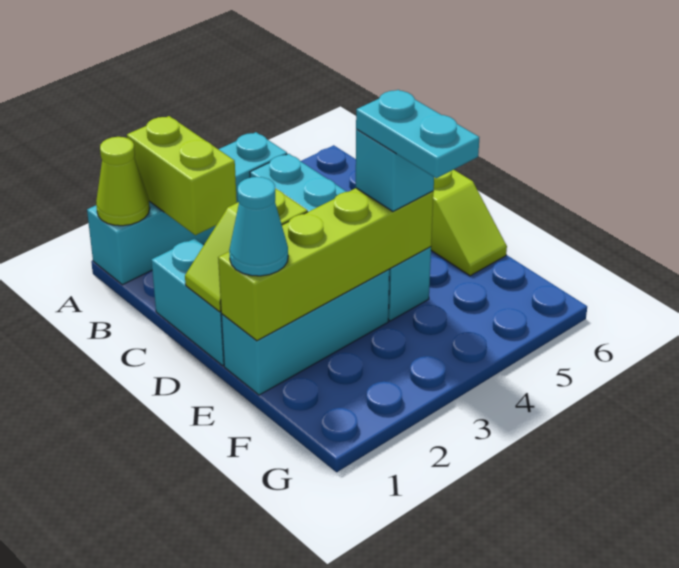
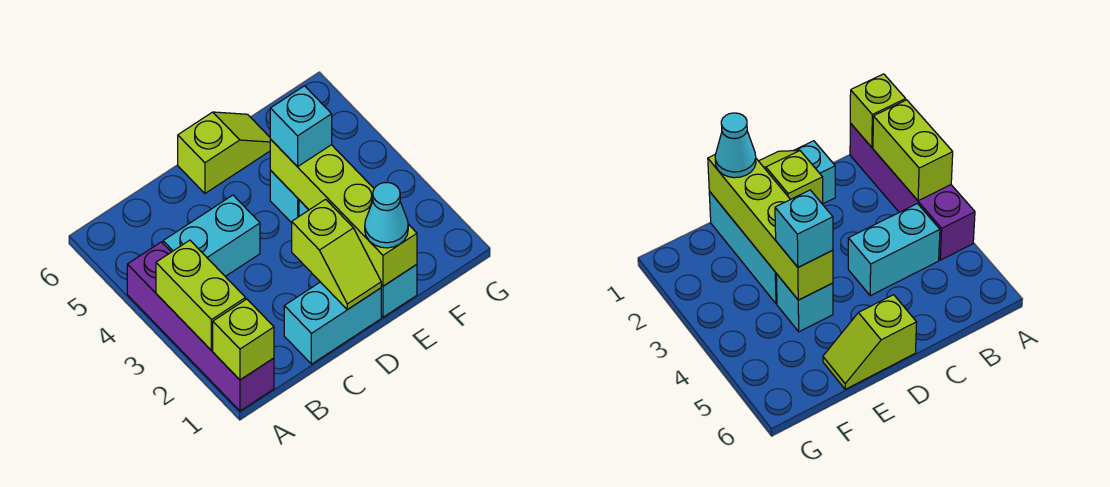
cyan 1x4 brick [87,132,287,285] -> purple 1x4 brick [127,242,274,411]
lime 1x1 cone [96,137,150,226] -> lime 1x1 brick [213,299,274,380]
lime 1x2 brick [127,116,237,235] -> lime 1x2 brick turned to [156,240,246,350]
cyan 1x2 plate [356,90,479,178] -> none

